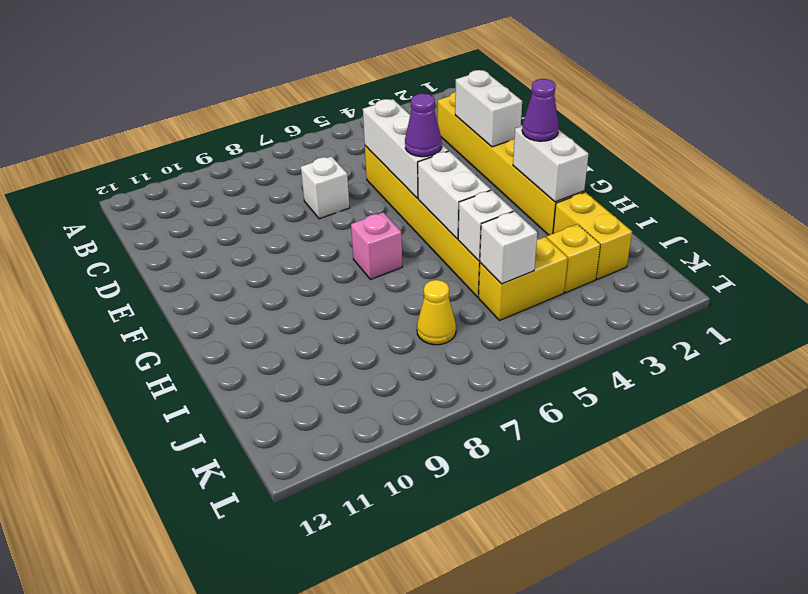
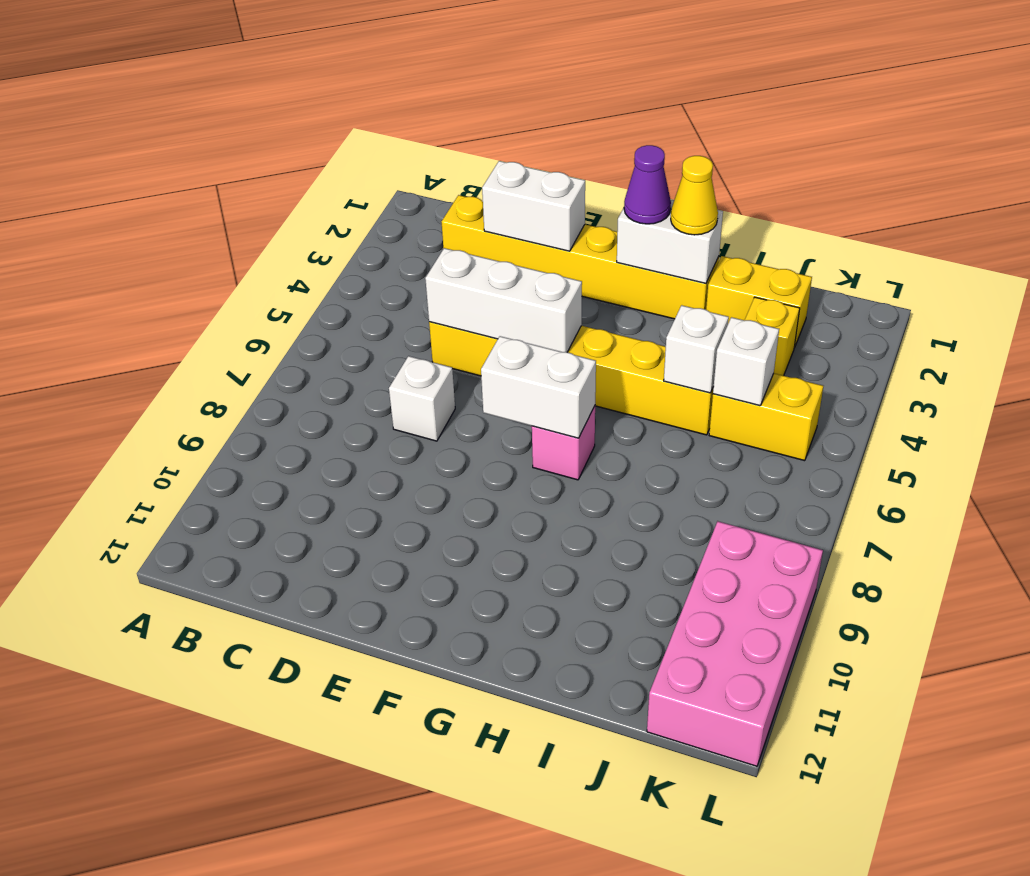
purple 1x1 cone [405,93,442,157] -> none
white 1x2 brick [418,151,491,239] -> white 1x2 brick moved to [481,336,596,438]
yellow 1x2 brick [479,237,568,321] -> yellow 1x2 brick turned to [709,373,823,461]
yellow 1x1 cone [417,280,456,345] -> yellow 1x1 cone moved to [671,156,718,235]
none -> pink 2x4 brick [647,521,823,766]

